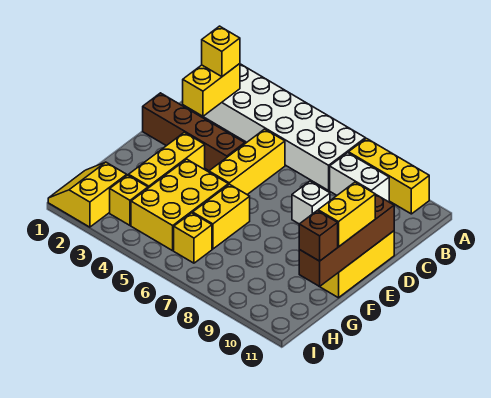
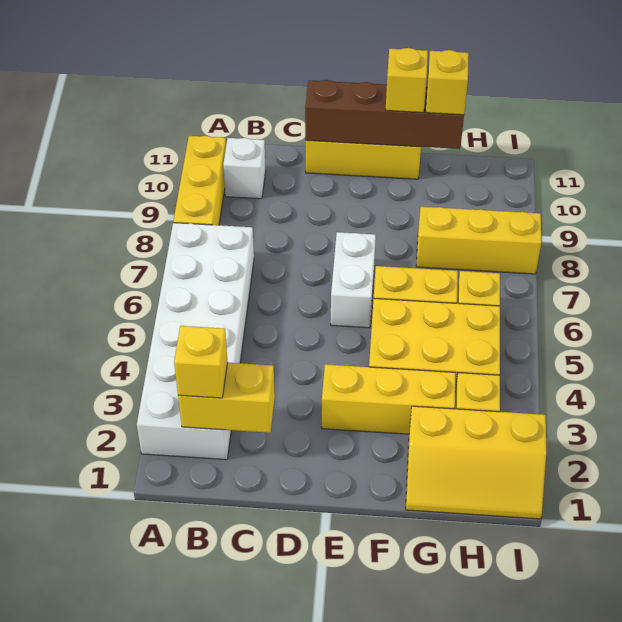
white 1x2 brick [330,153,389,202] -> white 1x2 brick moved to [331,232,376,328]
yellow 1x3 brick [209,129,285,194] -> yellow 1x3 brick moved to [416,207,541,274]
brown 1x4 brick [143,93,245,171] -> none
white 1x1 brick [292,181,330,224] -> white 1x1 brick moved to [223,138,266,199]
yellow 1x2 brick [318,182,375,247] -> yellow 1x1 brick [386,48,428,113]
brown 1x1 brick [299,211,338,261] -> yellow 1x1 brick [426,50,469,115]
yellow 2x2 slope [48,162,127,227] -> yellow 2x3 slope [406,406,546,519]

